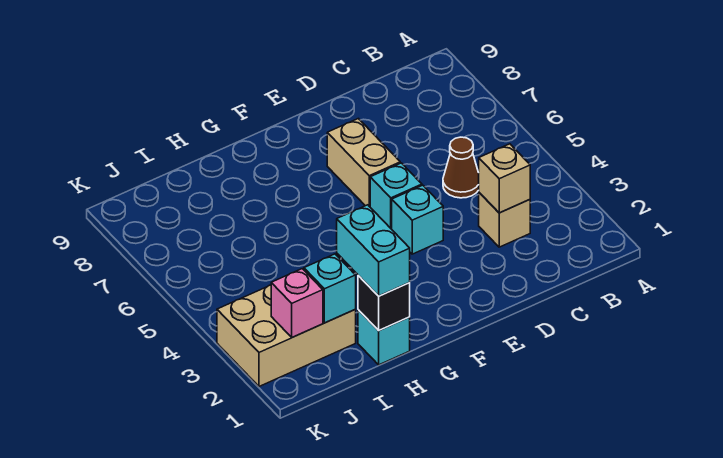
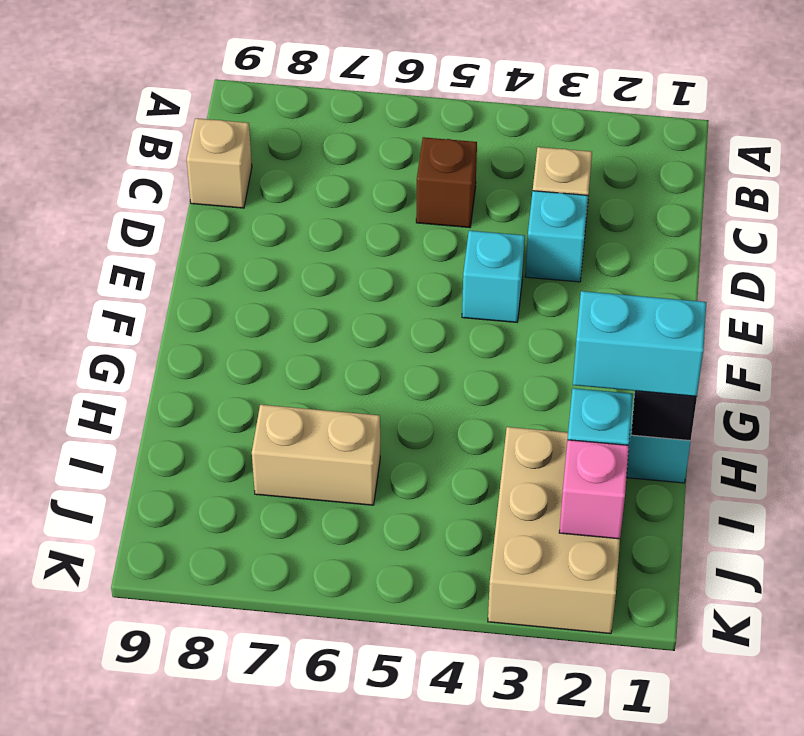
tan 1x1 brick [479,144,530,213] -> tan 1x1 brick moved to [187,118,252,208]
brown 1x1 cone [443,137,479,198] -> brown 1x1 brick [416,137,477,228]
cyan 1x1 brick [370,163,422,229] -> cyan 1x1 brick moved to [525,191,588,282]
tan 1x2 brick [327,119,400,207] -> tan 1x2 brick moved to [252,405,380,505]

